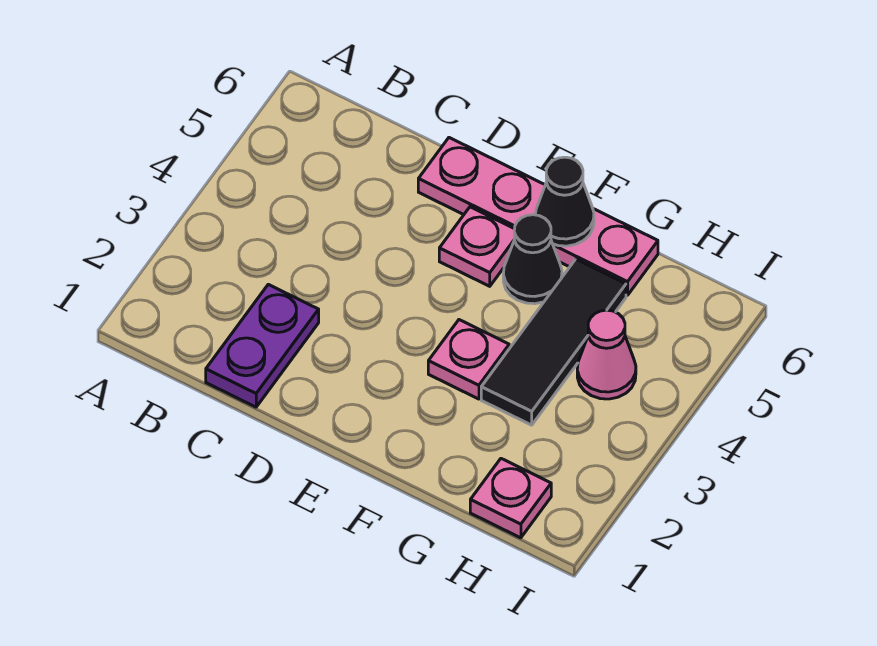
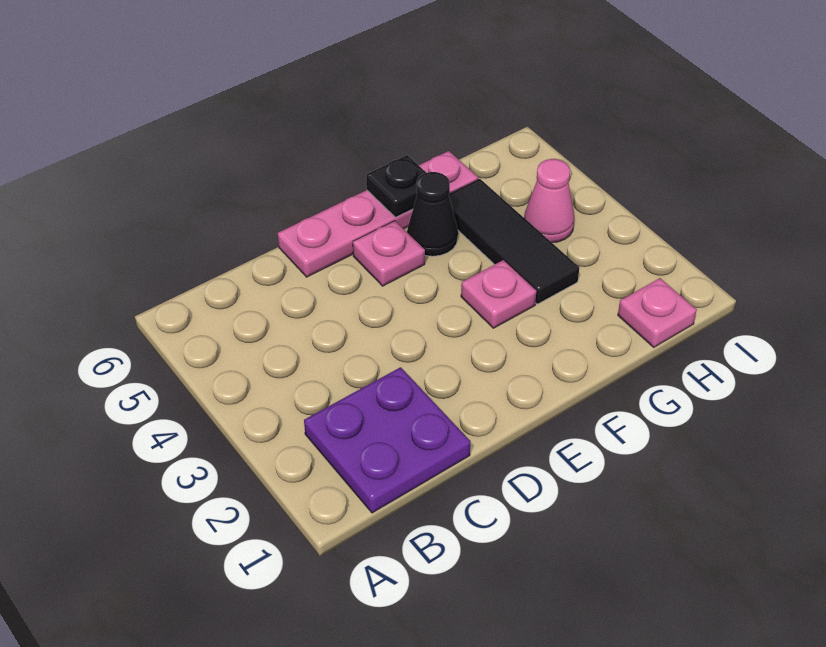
purple 1x2 plate [206,284,319,407] -> purple 2x2 plate [304,367,470,513]
black 1x1 cone [536,157,594,246] -> black 1x1 plate [366,155,426,217]

